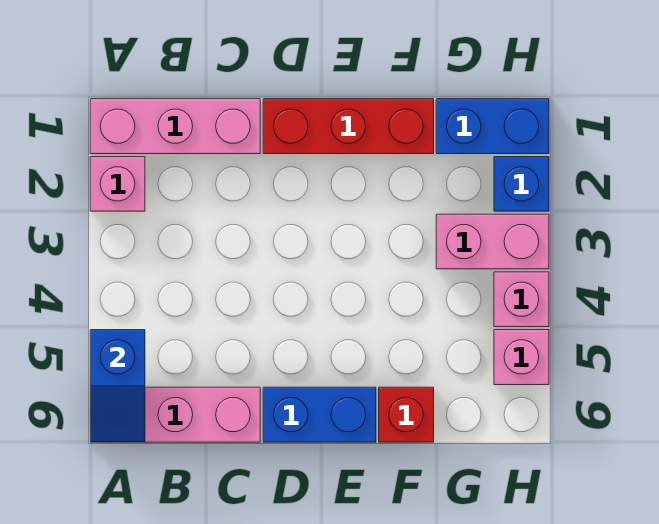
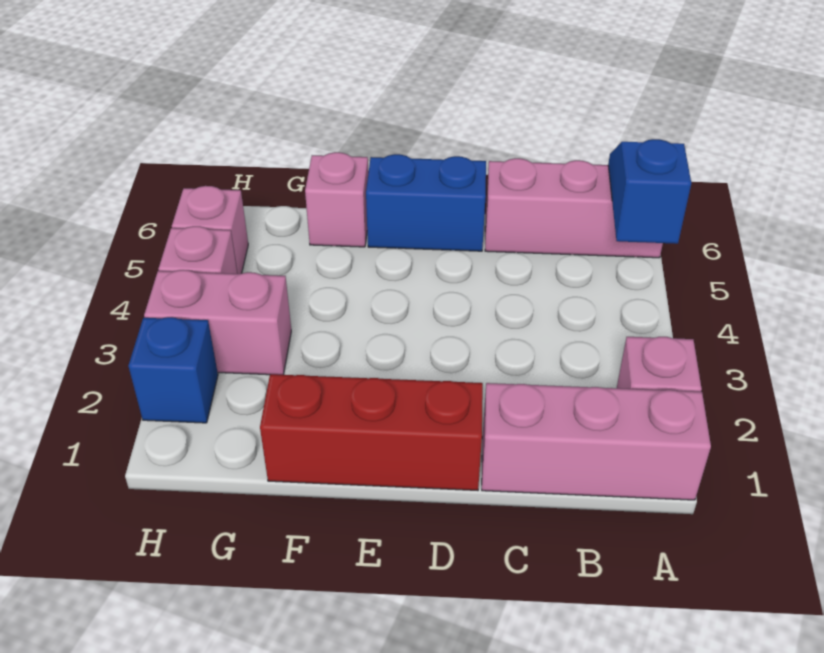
red 1x1 brick [379,387,434,442] -> pink 1x1 brick [305,152,368,247]
blue 1x2 brick [436,99,549,154] -> none

